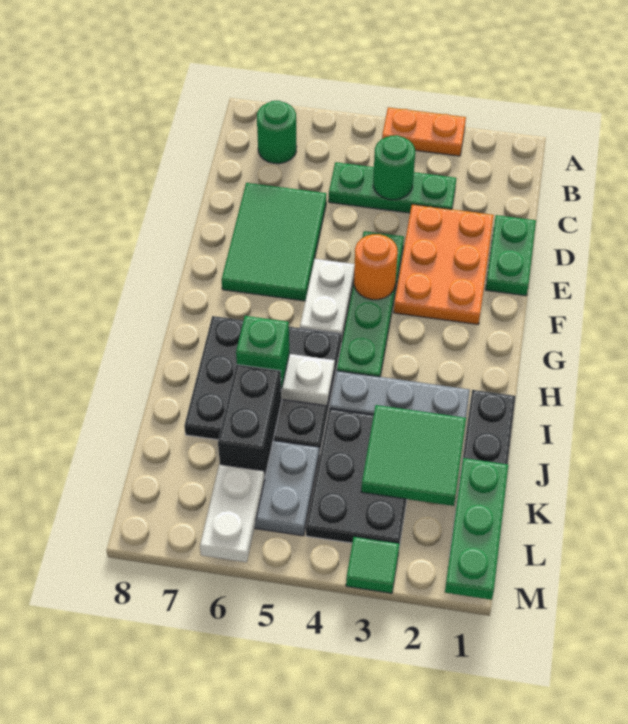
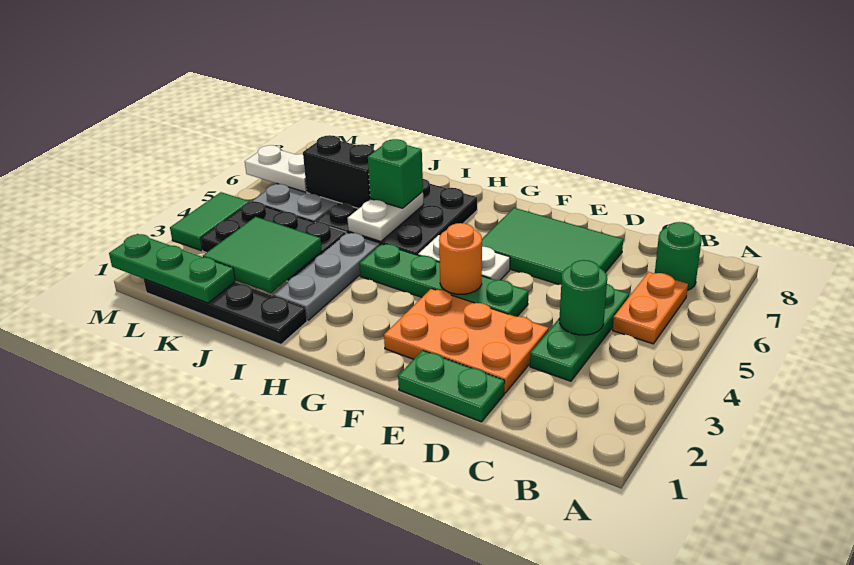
orange 1x2 plate [382,107,466,156] -> orange 1x2 plate moved to [613,272,688,344]
green 1x1 tile [346,537,399,593] -> green 1x2 tile [170,192,249,250]

